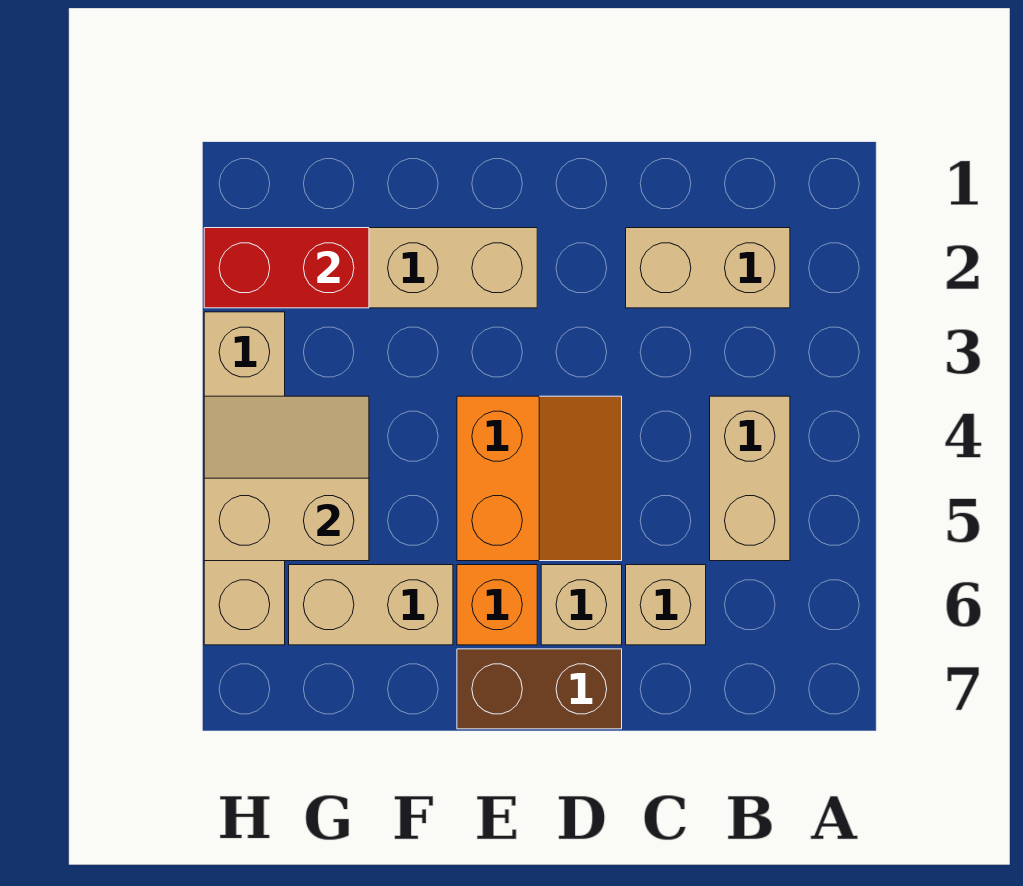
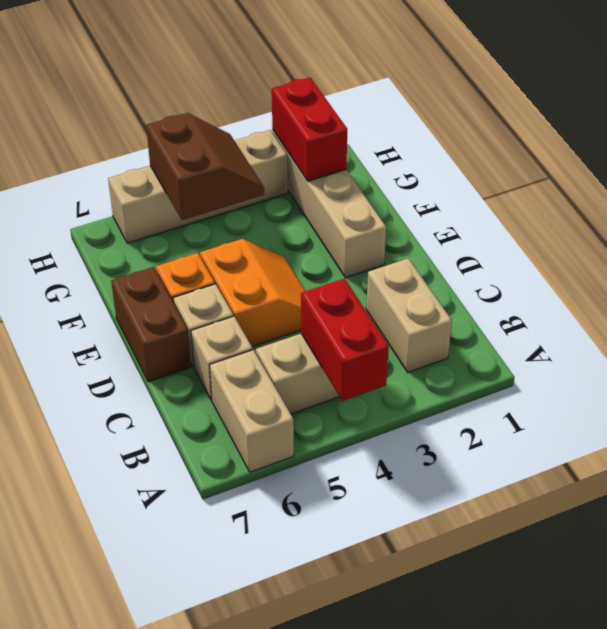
none -> red 1x2 brick [301,279,389,401]
orange 2x2 slope [457,396,622,561] -> orange 2x2 slope turned to [200,239,305,347]
tan 1x2 brick [289,565,453,645] -> tan 1x2 brick moved to [210,350,294,472]
tan 2x2 slope [204,396,369,561] -> brown 2x2 slope [146,113,264,220]

